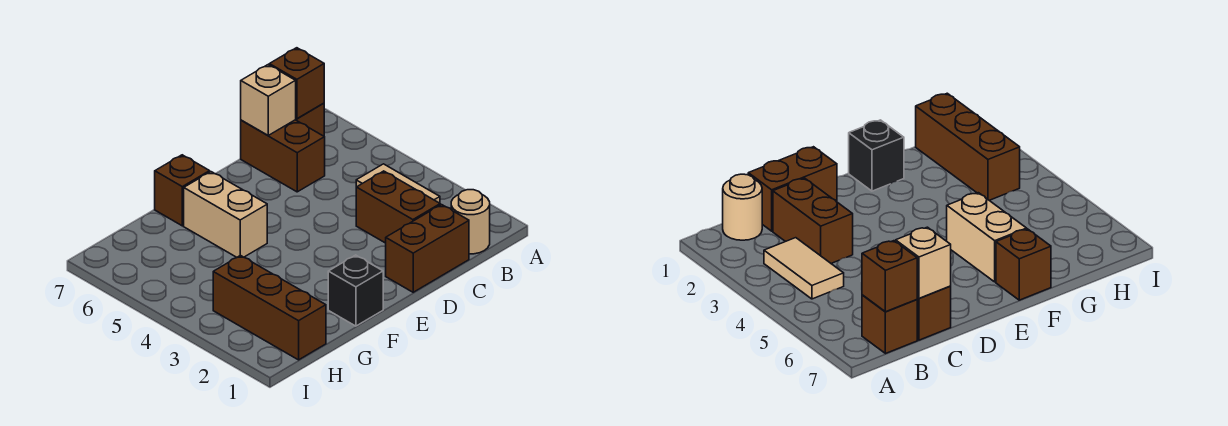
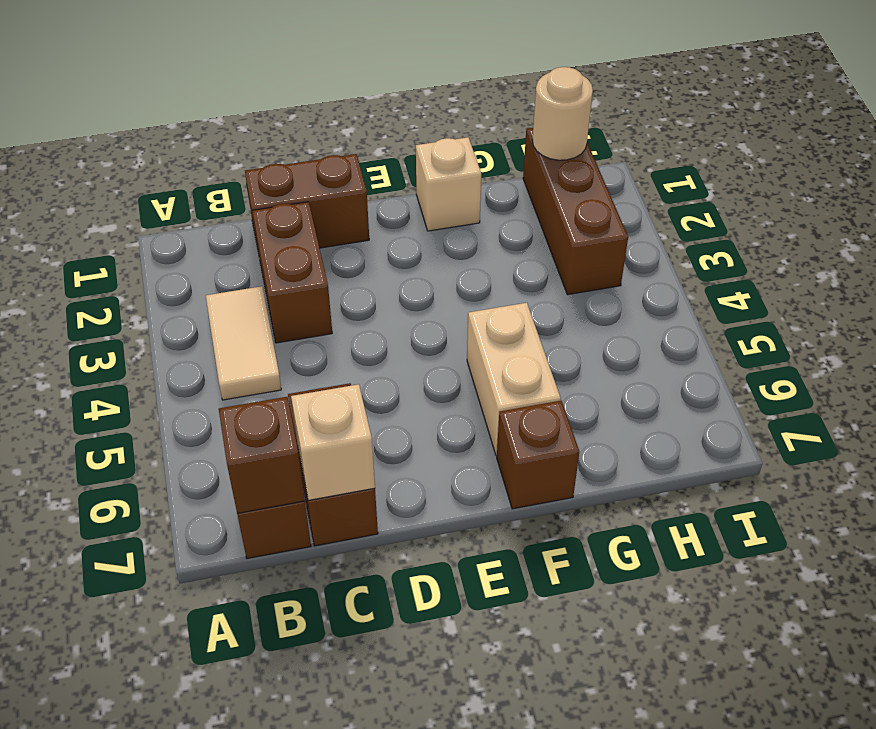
tan 1x1 round brick [451,190,490,254] -> tan 1x1 round brick moved to [532,67,593,160]
black 1x1 brick [328,255,383,326] -> tan 1x1 brick [416,137,481,231]

